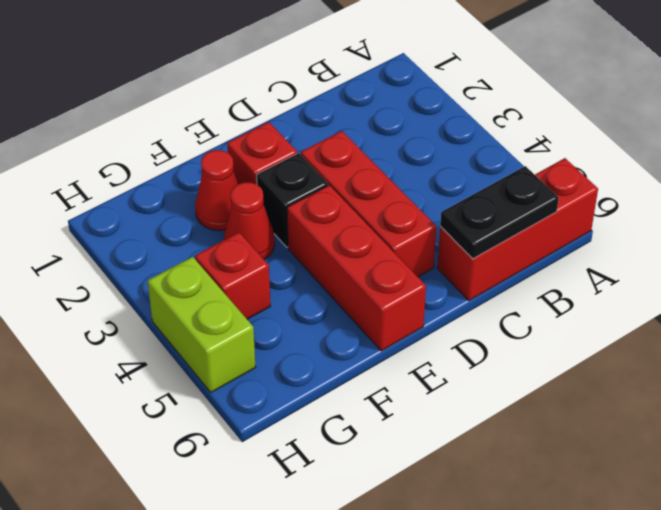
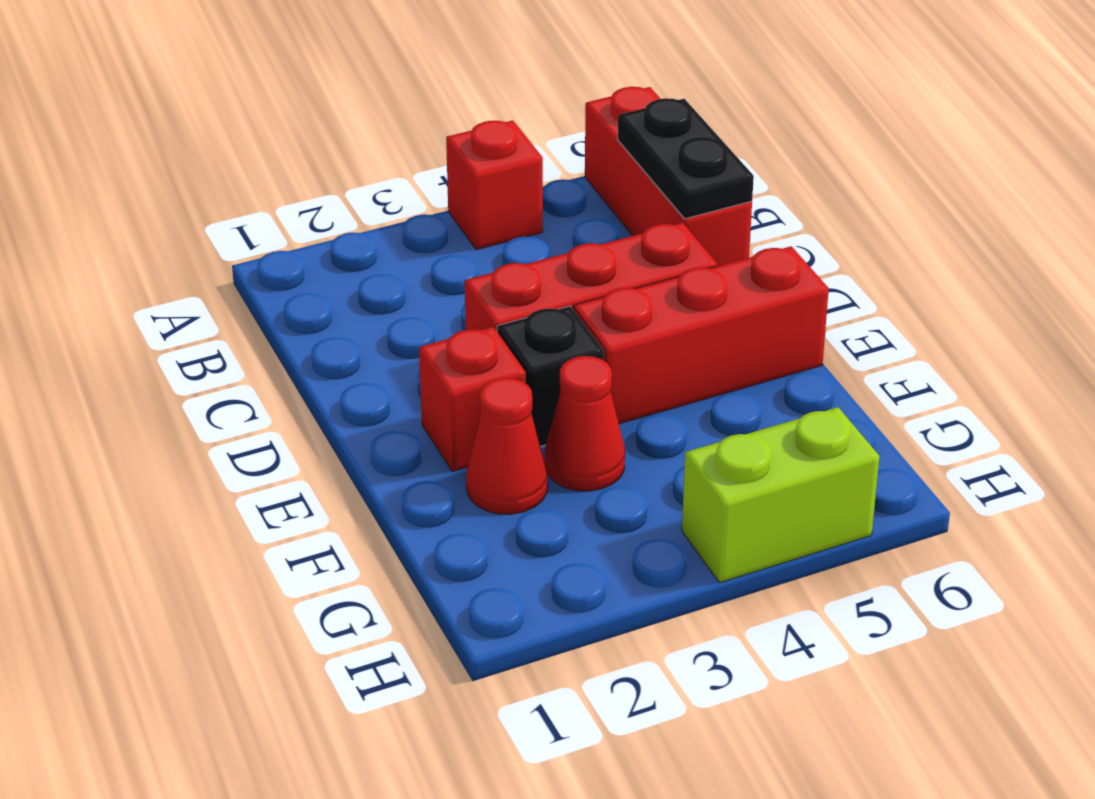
red 1x1 brick [195,232,270,319] -> red 1x1 brick moved to [446,121,543,250]

